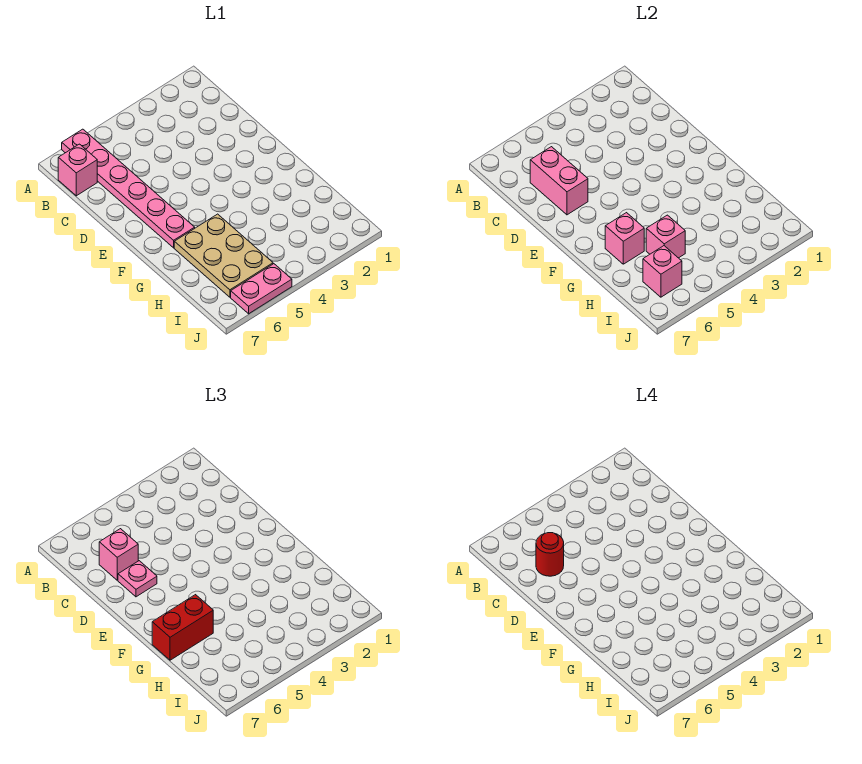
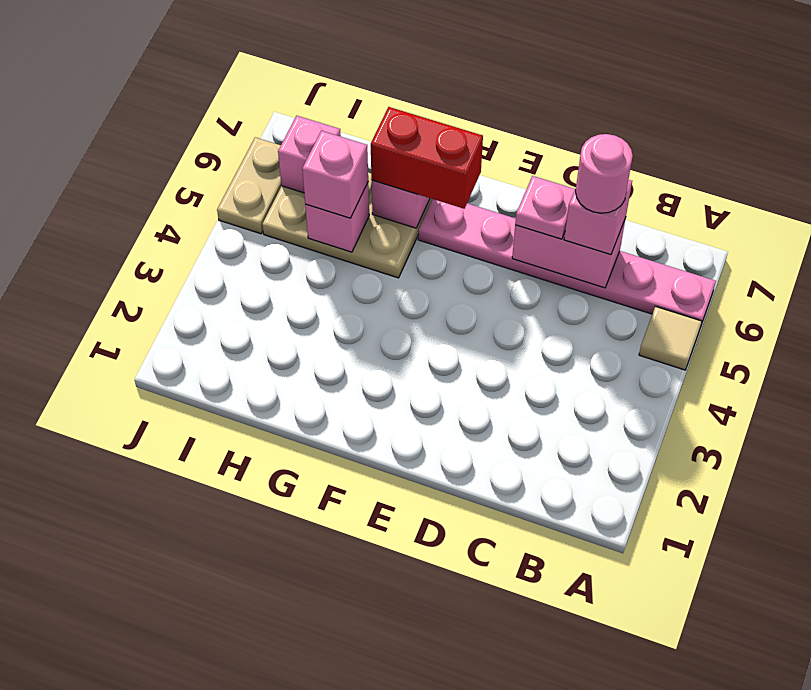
none -> tan 1x1 tile [639,306,702,370]
pink 1x1 brick [58,144,97,196] -> pink 1x1 brick moved to [302,131,368,218]
red 1x1 round brick [536,533,564,576] -> pink 1x1 round brick [576,134,633,213]
red 1x2 brick [152,595,213,660] -> red 1x2 brick turned to [371,107,483,209]
pink 1x2 plate [231,264,292,314] -> tan 1x2 plate [217,137,281,234]

